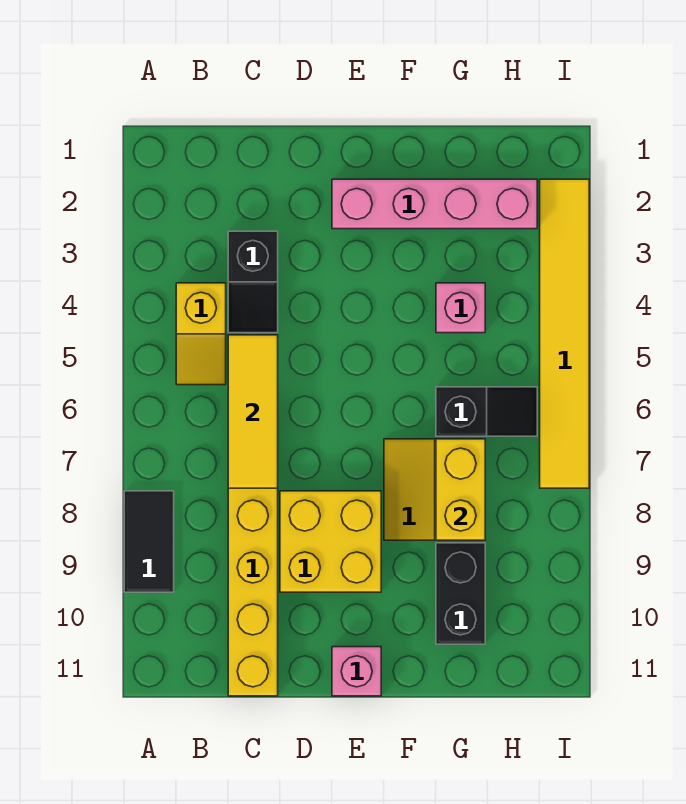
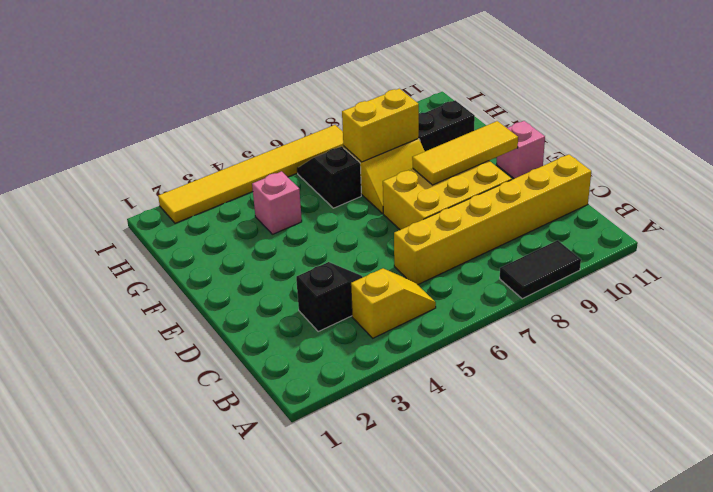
yellow 1x3 tile [228,335,278,488] -> yellow 1x3 tile moved to [412,121,518,185]
yellow 2x2 brick [280,491,381,592] -> yellow 2x3 brick [383,161,512,230]
pink 1x4 brick [332,179,537,229] -> none

